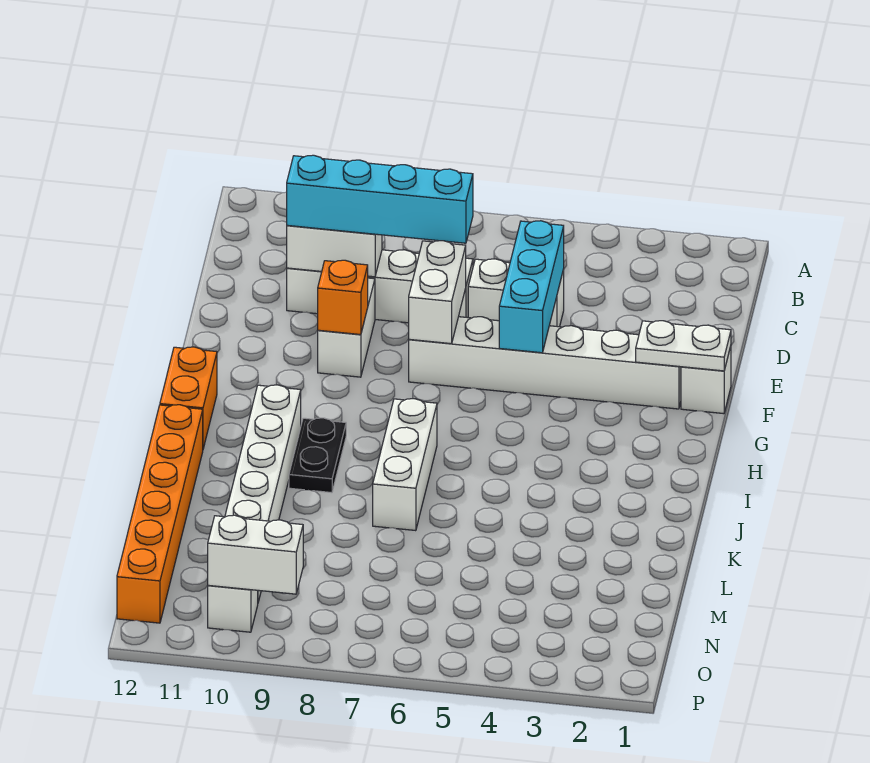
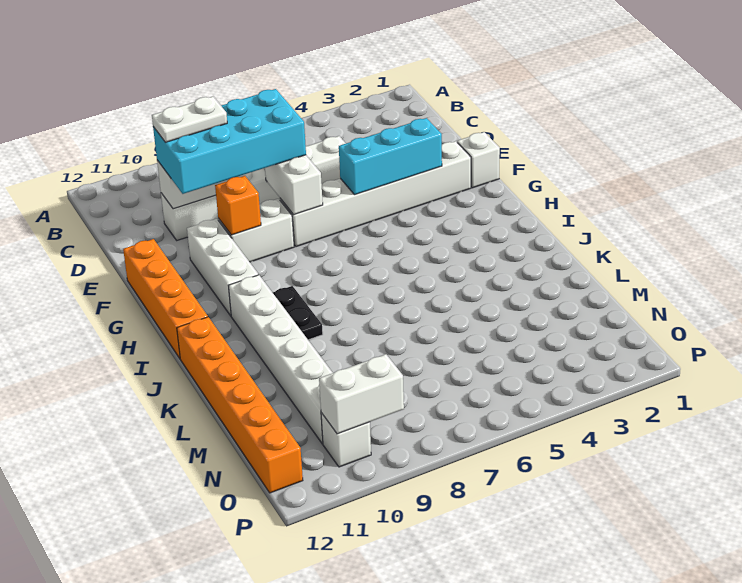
cyan 1x3 brick [499,221,564,353] -> cyan 1x3 brick turned to [339,118,442,195]
cyan 1x4 brick [287,155,473,243] -> cyan 2x4 brick [153,89,306,194]
white 1x2 brick [318,278,375,377] -> white 1x2 brick turned to [218,199,294,262]
white 1x2 plate [636,321,731,371] -> white 1x2 plate moved to [152,97,227,143]
orange 1x2 brick [160,347,217,449] -> orange 1x4 brick [123,239,208,358]
white 1x3 brick [373,399,437,531] -> white 1x3 brick moved to [187,219,258,316]

